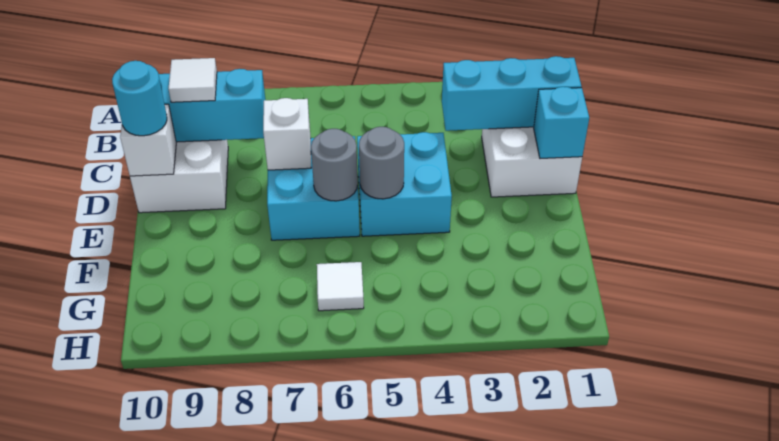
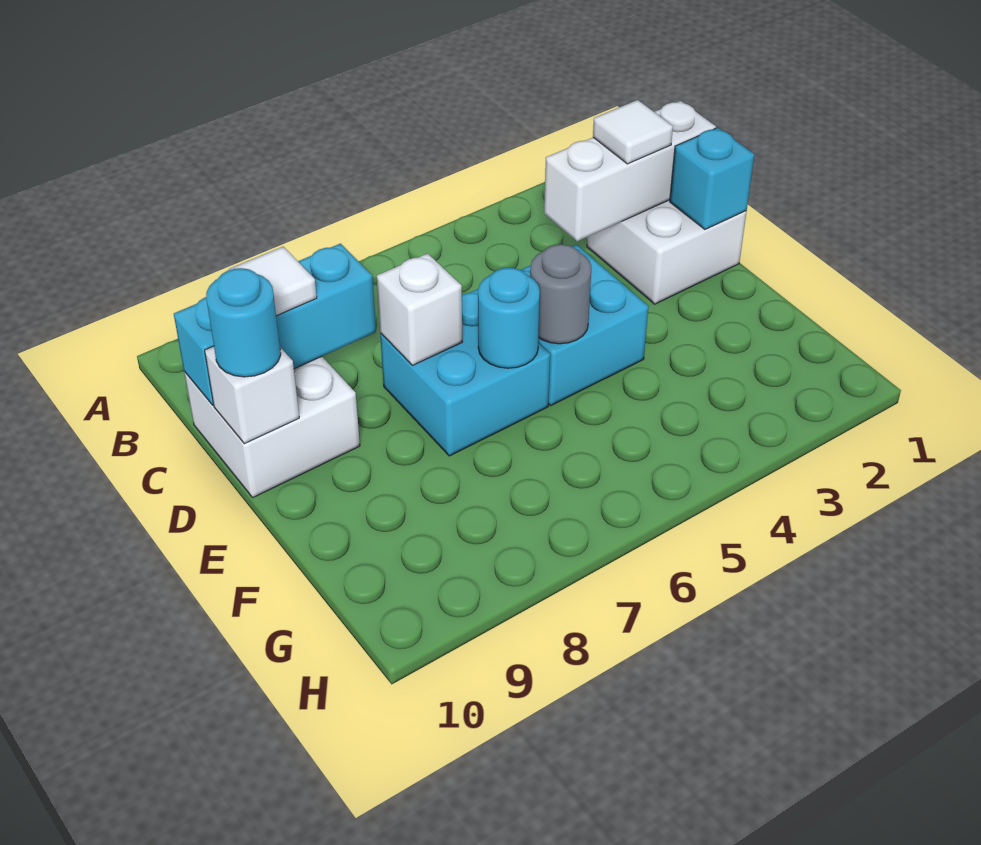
cyan 1x3 brick [442,56,581,131] -> white 1x3 brick [544,101,716,241]
grey 1x1 round brick [311,129,358,201] -> cyan 1x1 round brick [478,268,540,368]
white 1x1 tile [317,262,364,311] -> white 1x1 tile moved to [593,100,673,164]

